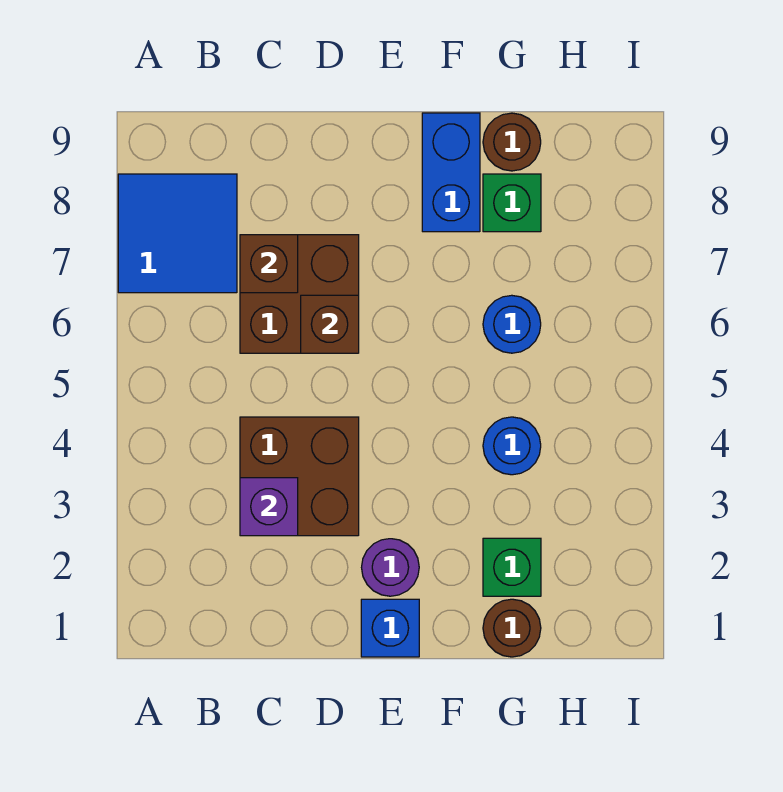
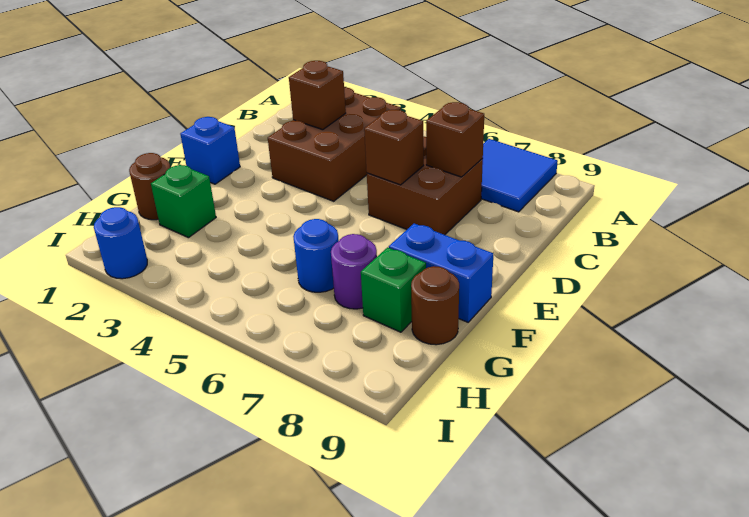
brown 2x2 brick [240,417,359,536] -> brown 2x3 brick [268,87,401,201]
purple 1x1 brick [240,478,298,536] -> brown 1x1 brick [289,61,346,130]
purple 1x1 round brick [362,539,419,596] -> purple 1x1 round brick moved to [331,234,377,309]
blue 1x1 round brick [483,417,541,475] -> blue 1x1 round brick moved to [94,207,147,279]

